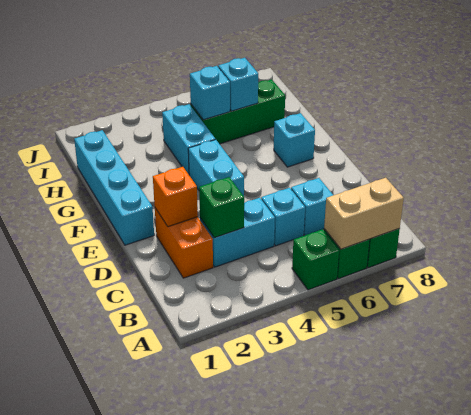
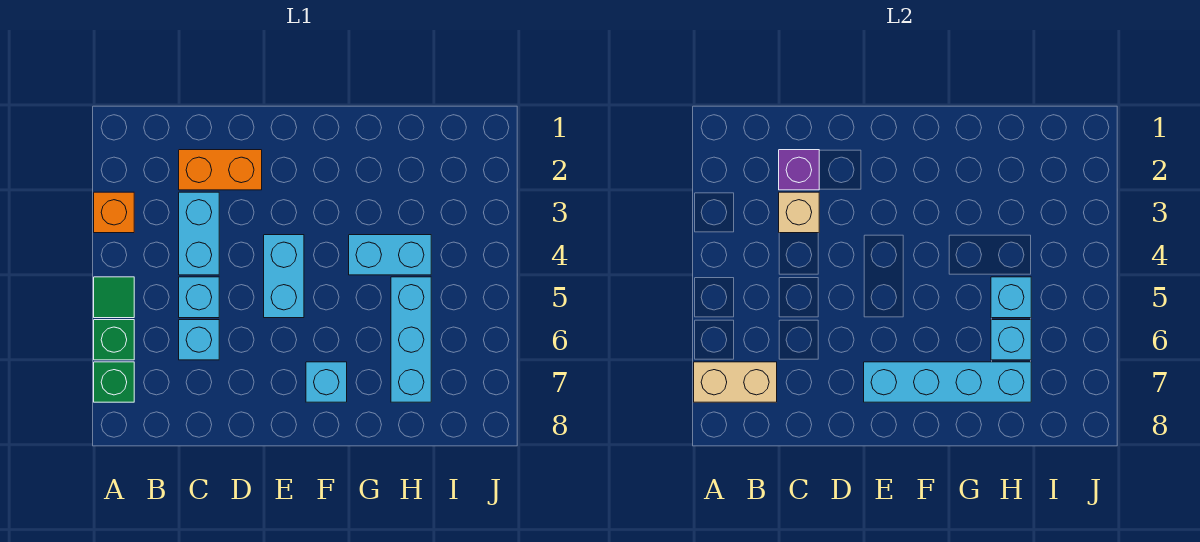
green 1x1 brick [292,229,339,290] -> green 1x1 tile [94,277,134,318]
tan 1x2 brick [324,178,404,249] -> tan 1x2 brick turned to [694,362,777,402]
none -> purple 1x1 brick [779,150,819,190]
green 1x1 brick [199,177,244,238] -> tan 1x1 brick [779,192,819,233]
orange 1x1 brick [153,167,198,227] -> orange 1x1 brick moved to [94,192,134,233]
cyan 1x4 brick [74,130,154,245] -> cyan 1x4 brick moved to [864,362,1031,402]
cyan 1x2 brick [188,140,244,196] -> cyan 1x2 brick turned to [264,235,304,318]
green 1x3 brick [191,79,285,144] -> cyan 1x3 brick [391,277,431,402]

